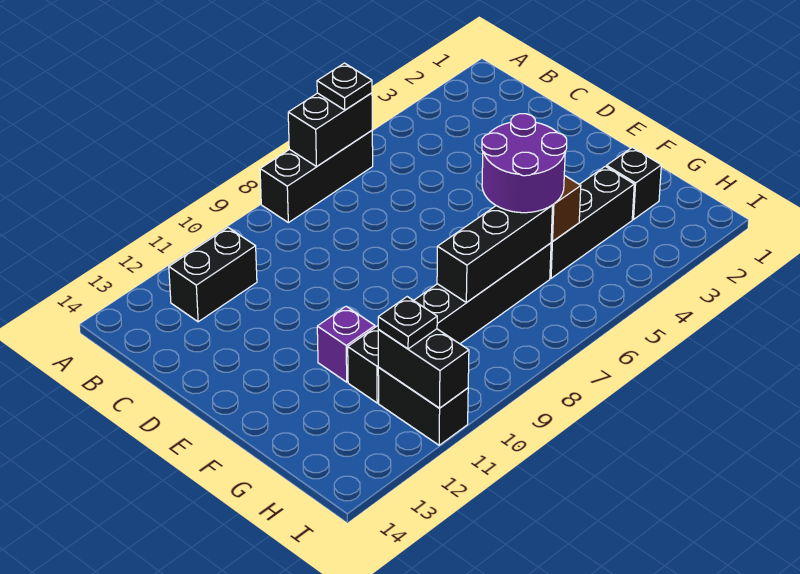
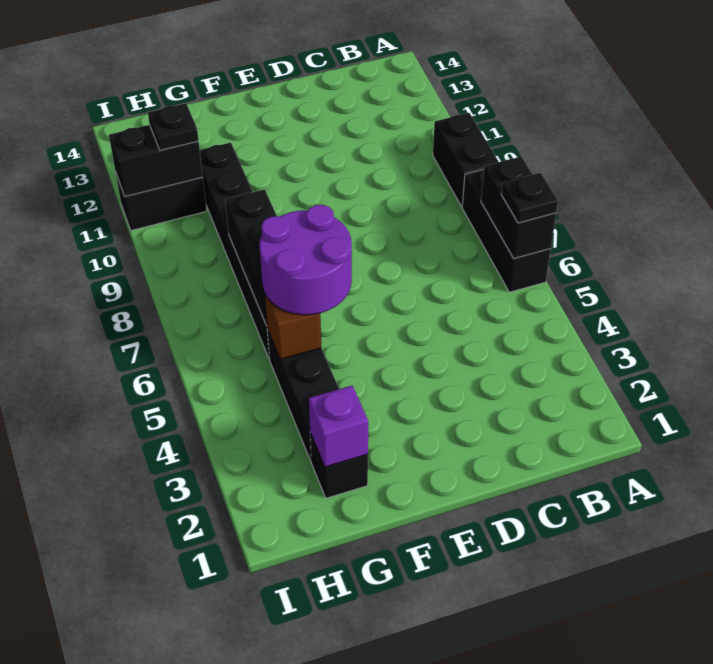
black 1x2 brick [169,228,257,322] -> black 1x2 brick moved to [433,113,499,207]
purple 1x1 brick [317,306,375,382] -> purple 1x1 brick moved to [309,386,368,467]

